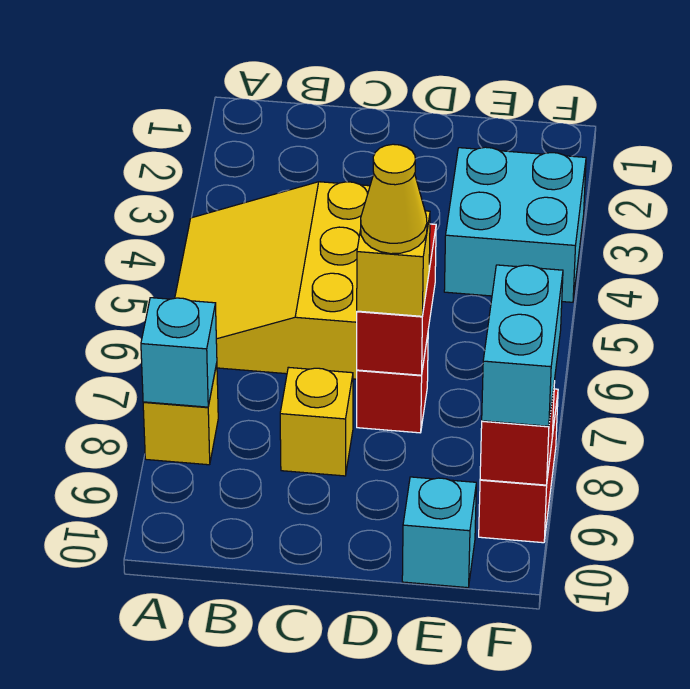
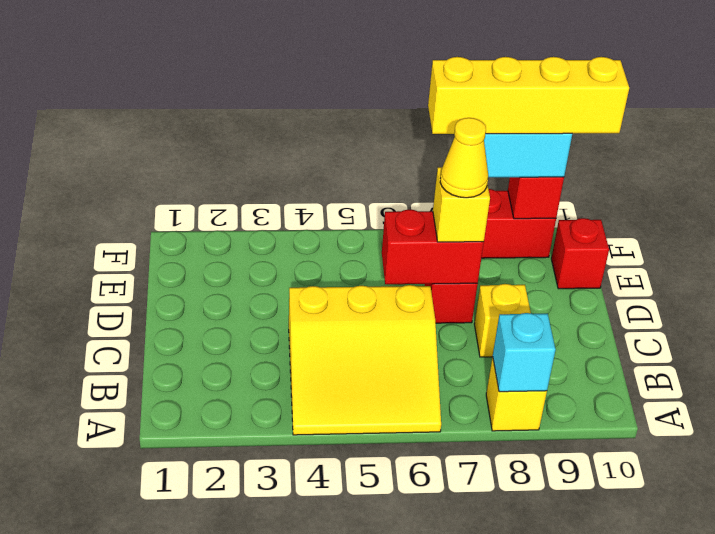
cyan 2x2 brick [444,147,586,302] -> none
cyan 1x1 brick [402,477,476,588] -> red 1x1 brick [551,218,609,289]
none -> yellow 1x4 brick [428,57,629,134]

